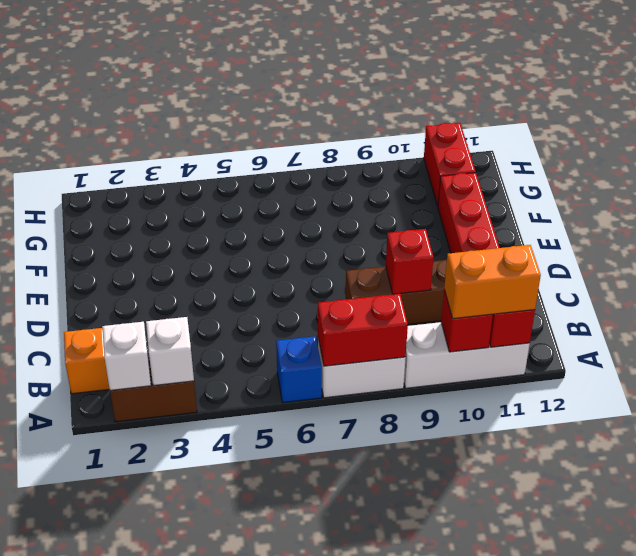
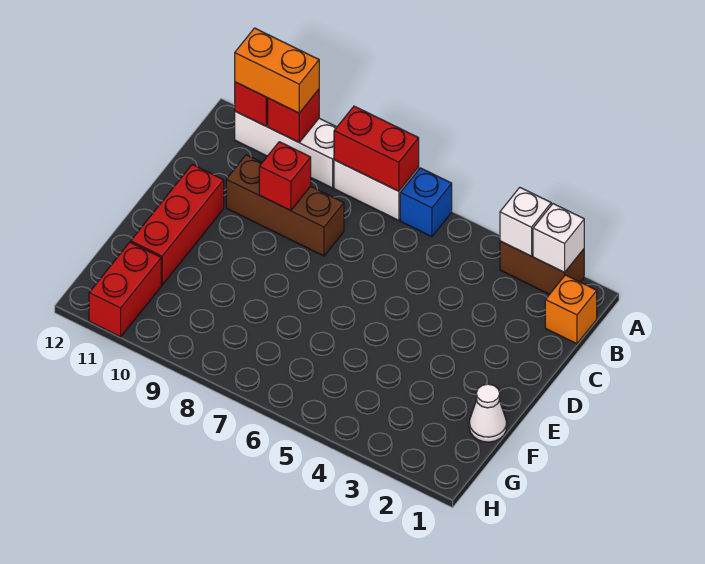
none -> white 1x1 cone [469,384,507,442]

